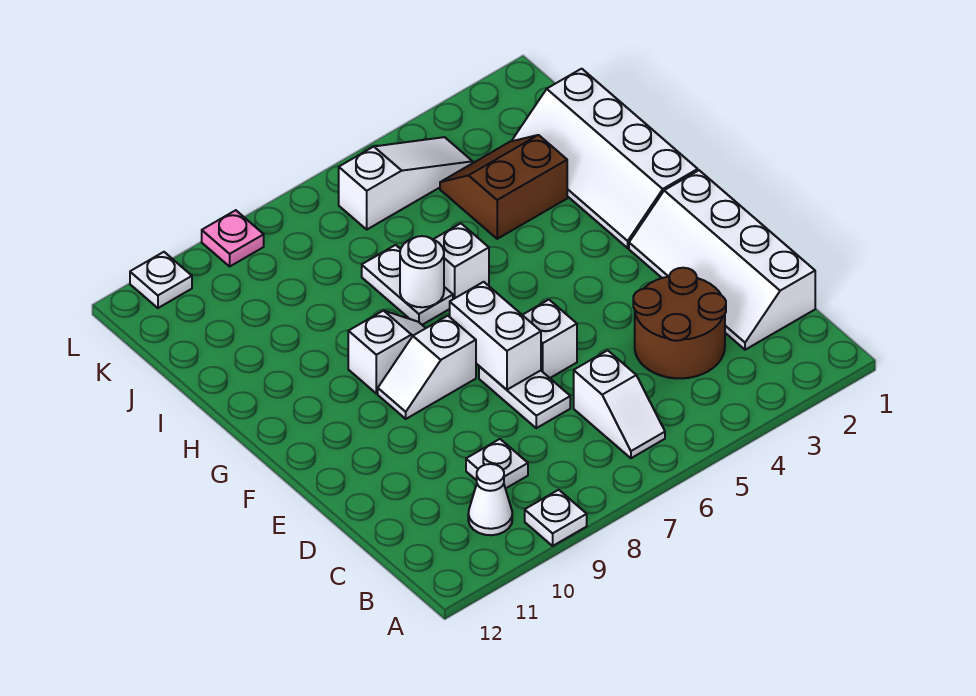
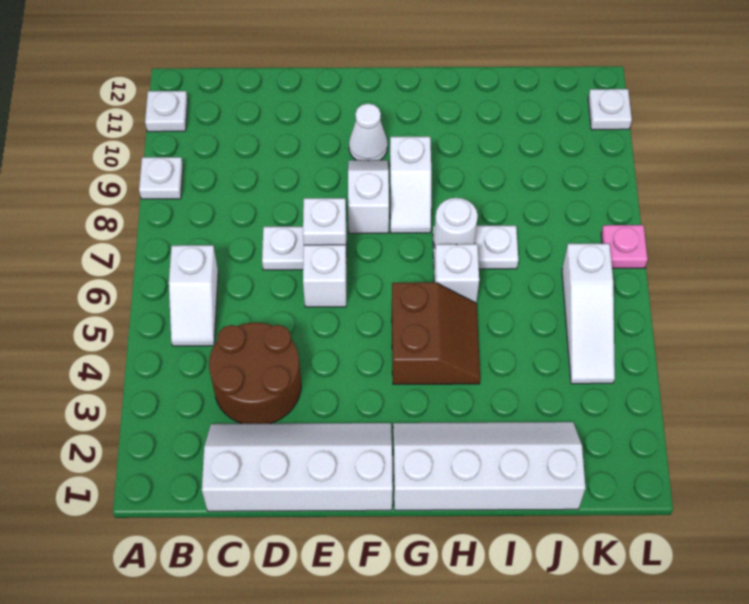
white 1x2 slope [574,350,665,458] -> white 1x2 slope turned to [169,245,218,346]
white 1x1 cone [468,464,512,535] -> white 1x1 cone moved to [349,104,388,160]
white 1x1 plate [466,439,528,489] -> white 1x1 plate moved to [145,91,188,132]
white 1x2 brick [450,282,541,390] -> white 1x1 brick [303,198,346,245]
brown 2x2 slope [440,135,567,239] -> brown 2x2 slope moved to [392,282,480,384]
pink 1x1 plate [202,210,264,266] -> pink 1x1 plate moved to [601,225,648,268]

